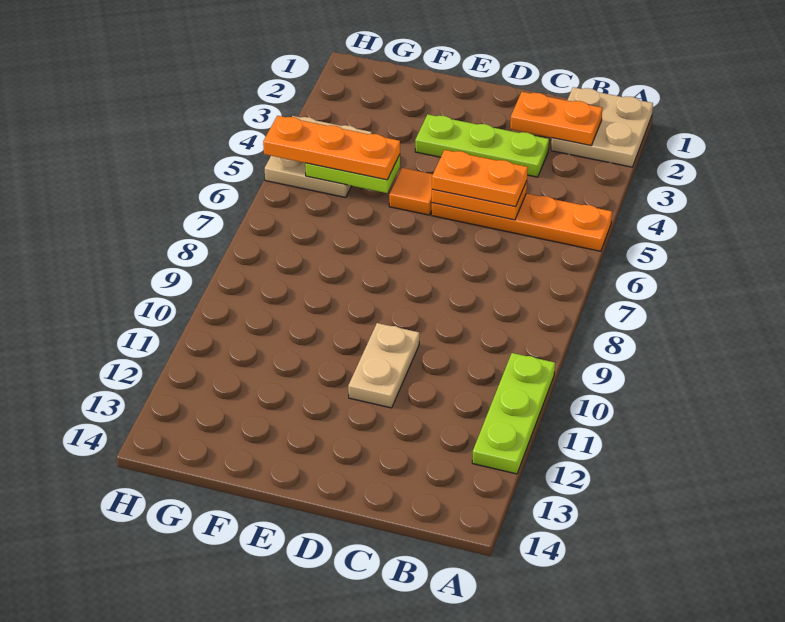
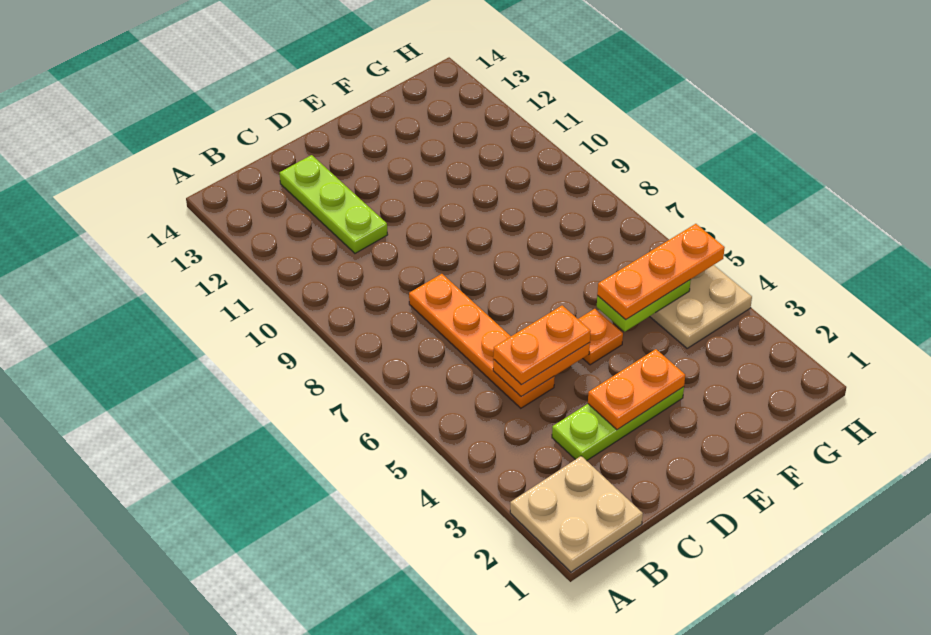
orange 1x4 plate [431,194,612,251] -> orange 1x4 plate turned to [409,274,555,408]
lime 1x3 plate [472,353,555,474] -> lime 1x3 plate moved to [280,155,388,253]
orange 1x2 plate [510,92,602,145] -> orange 1x2 plate moved to [588,349,685,430]
tan 1x2 plate [348,323,419,408] -> none
orange 1x1 tile [389,168,433,215] -> orange 1x1 plate [578,309,623,365]

